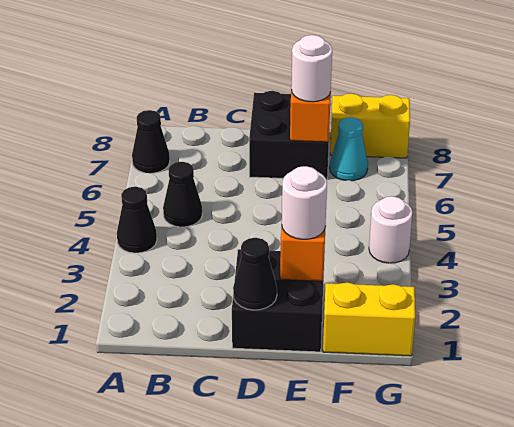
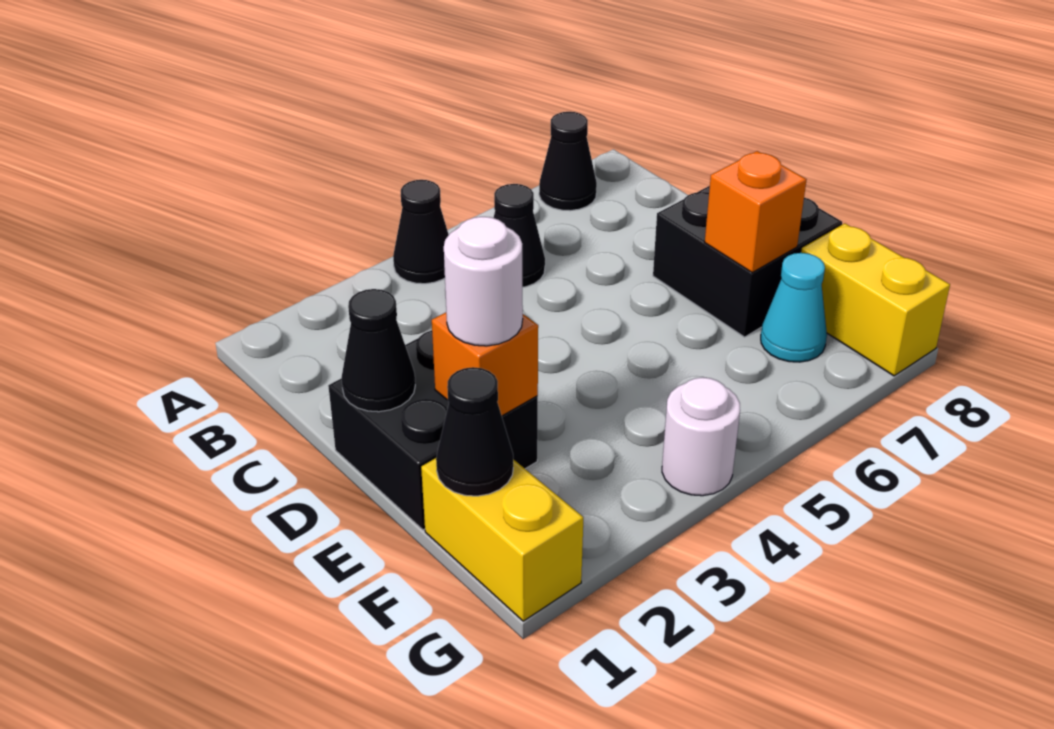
white 1x1 round brick [291,35,332,102] -> none
none -> black 1x1 cone [436,367,513,496]

